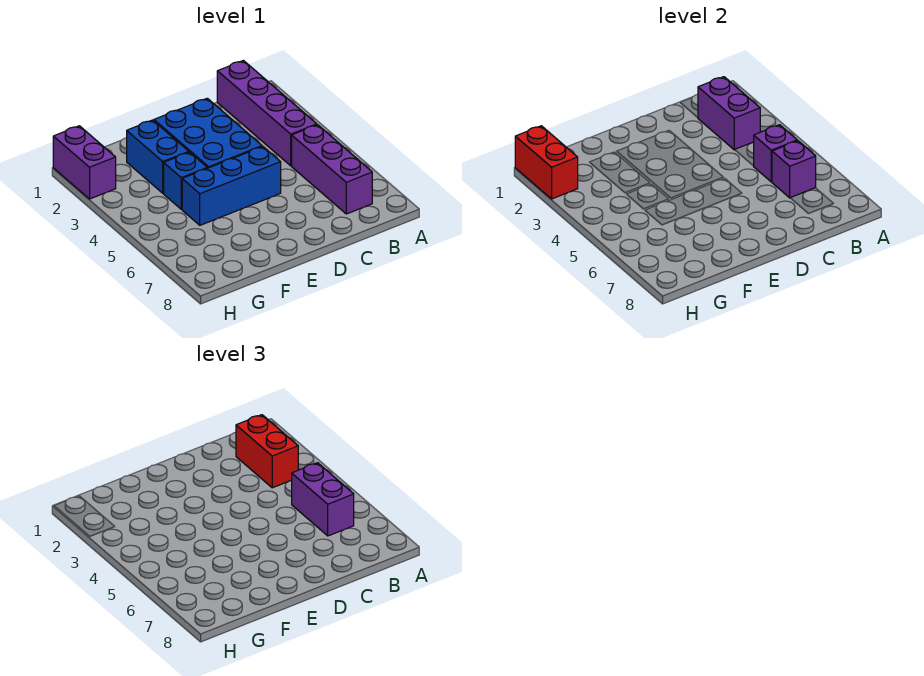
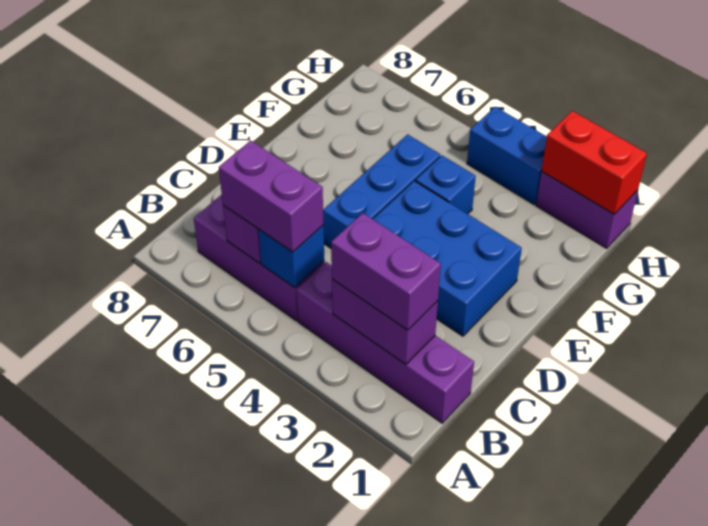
red 1x2 brick [236,415,298,488] -> purple 1x2 brick [331,213,441,330]
purple 1x1 brick [754,125,797,182] -> blue 1x1 brick [258,225,324,288]
blue 1x2 brick [127,120,189,193] -> blue 1x2 brick moved to [467,107,547,204]

